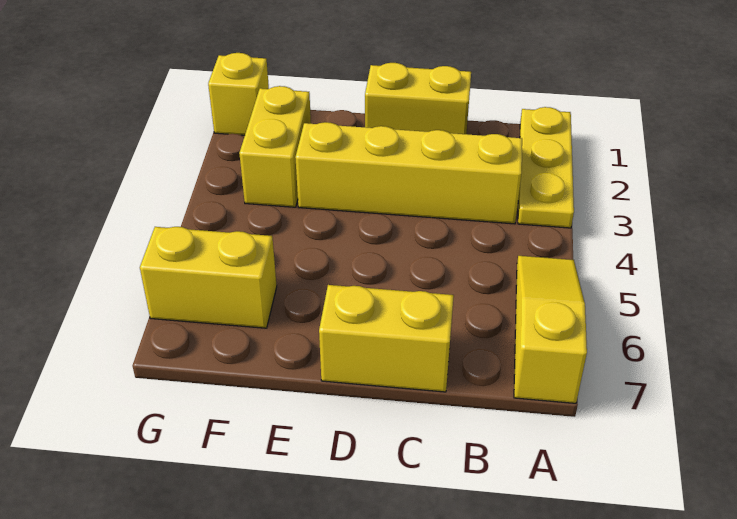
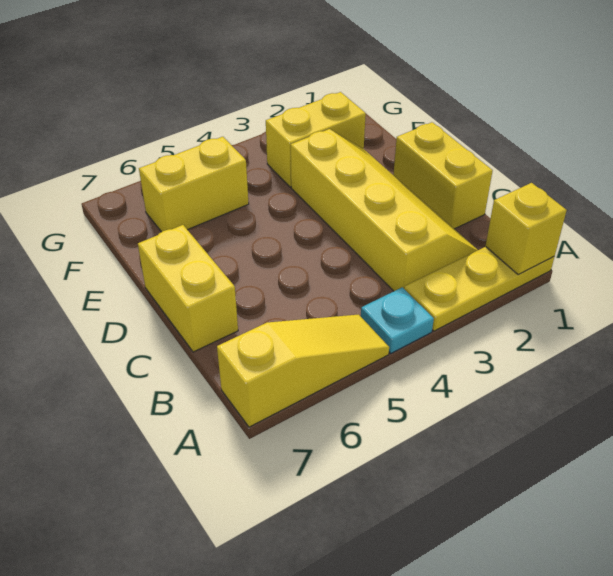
none -> cyan 1x1 plate [361,287,434,353]
yellow 1x2 brick [140,227,277,328] -> yellow 1x2 brick turned to [139,137,249,232]
yellow 1x1 brick [208,53,269,135] -> yellow 1x1 brick moved to [486,183,567,275]

